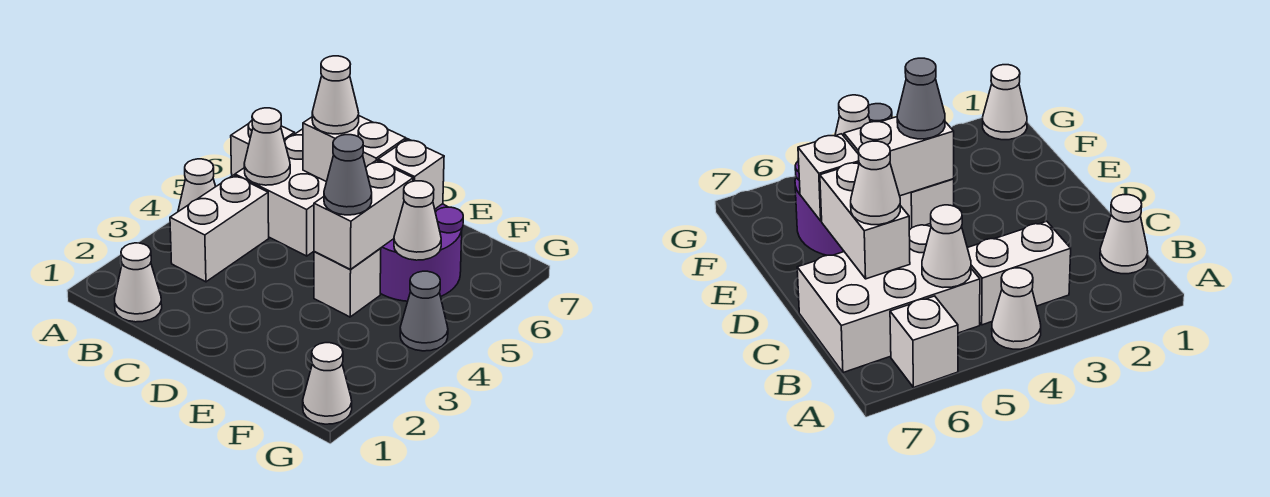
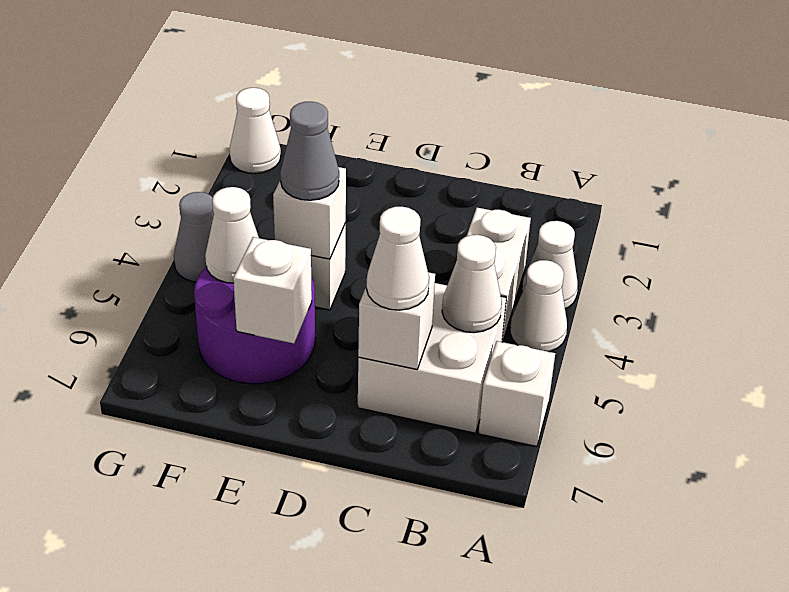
white 1x1 cone [115,243,162,322] -> white 1x1 cone moved to [522,221,578,309]
white 2x3 brick [235,129,326,256] -> white 2x2 brick [358,283,506,433]
white 1x2 brick [303,116,406,182] -> white 1x1 brick [358,272,435,369]
white 1x2 brick [314,160,413,269] -> white 1x1 brick [273,167,346,259]

